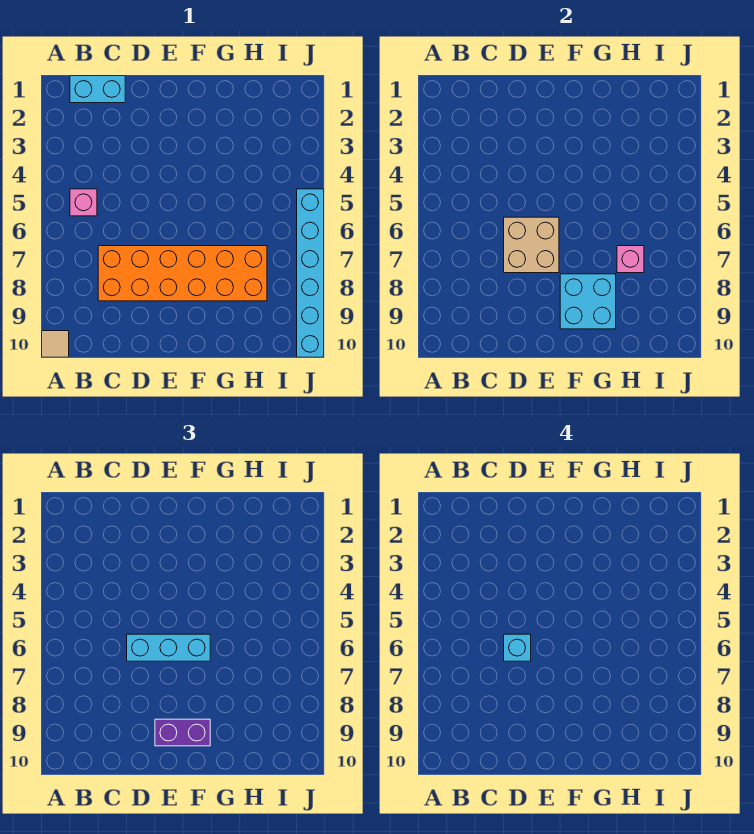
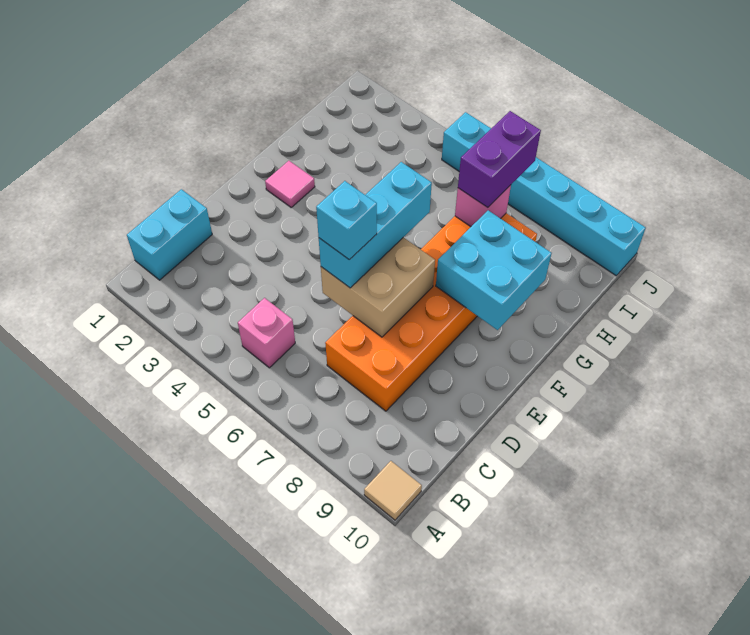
purple 1x2 brick [155,719,210,746] -> purple 1x2 brick moved to [458,111,541,207]
none -> pink 1x1 tile [265,161,315,207]

